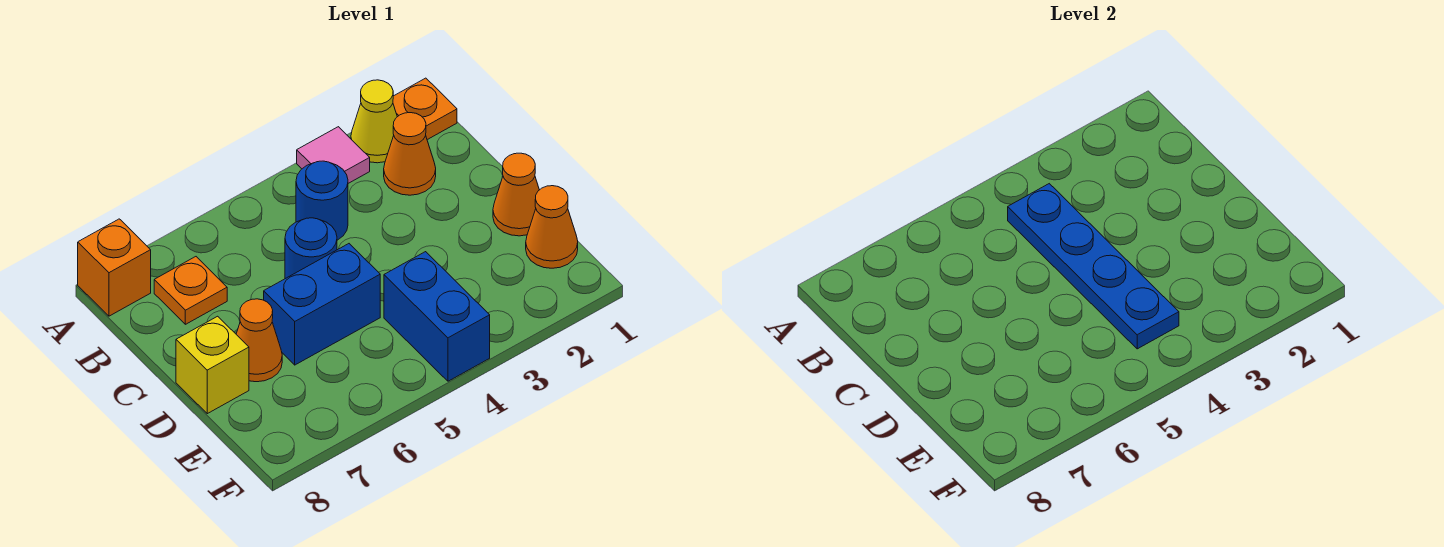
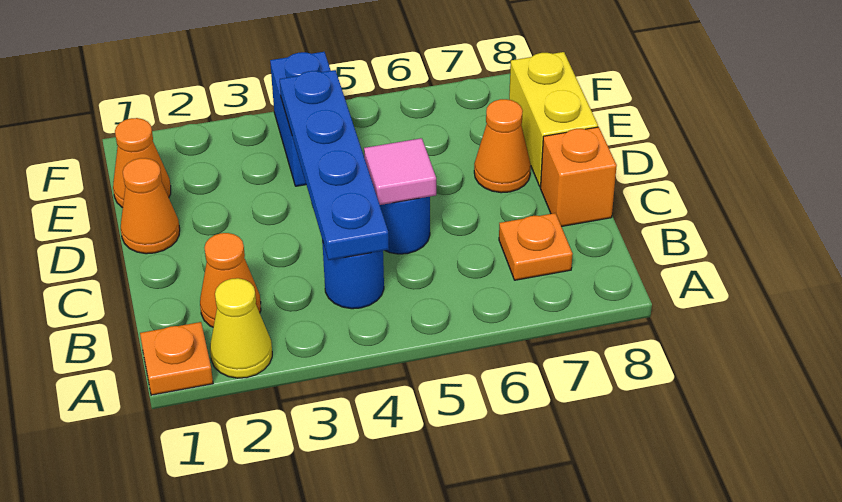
pink 1x1 tile [297,127,370,183] -> pink 1x1 tile moved to [364,138,436,205]
orange 1x1 brick [78,219,151,316] -> orange 1x1 brick moved to [540,127,617,227]
blue 1x2 brick [264,244,380,365] -> none
yellow 1x1 brick [176,316,249,414] -> yellow 1x2 brick [509,52,598,187]

